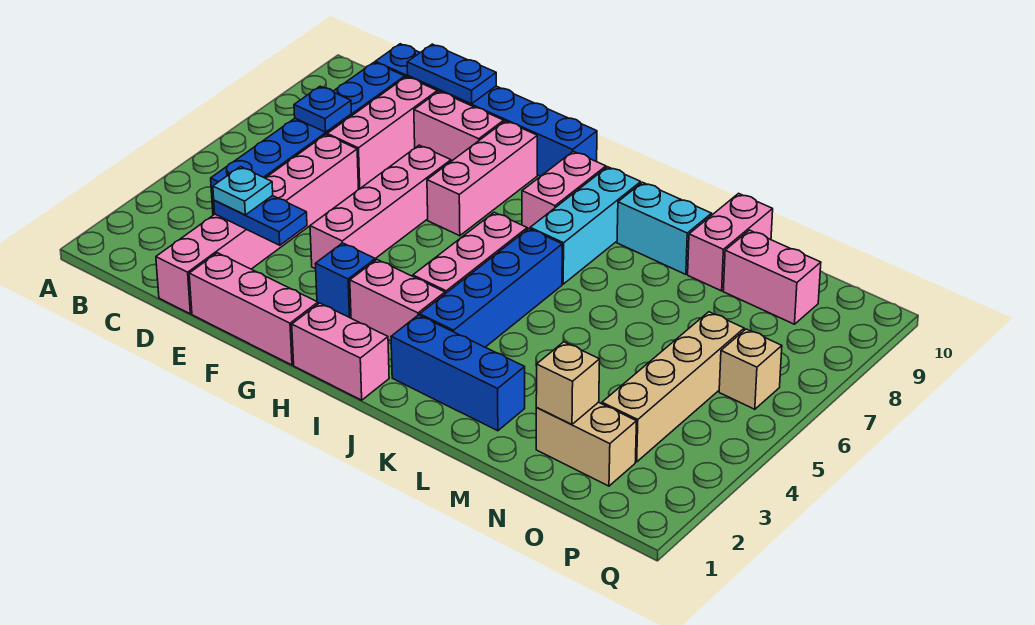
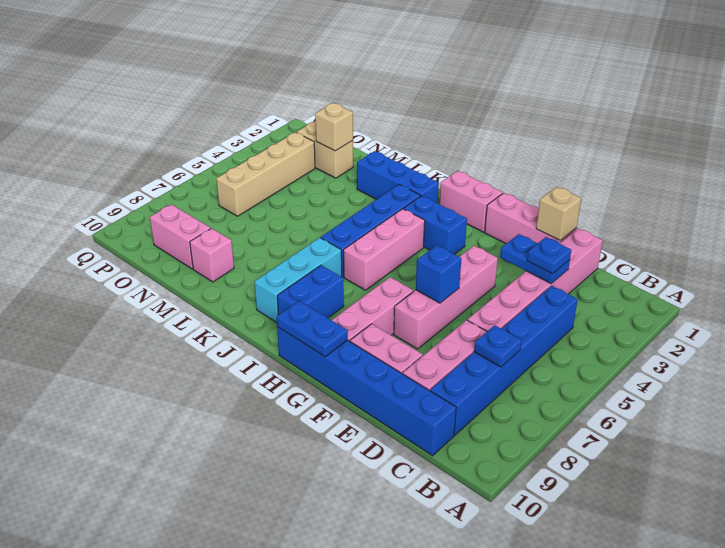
cyan 1x1 plate [213,167,273,215] -> blue 1x1 plate [527,237,571,274]
blue 1x2 plate [407,44,496,104] -> blue 1x2 plate moved to [277,301,348,357]
blue 1x1 brick [315,243,375,318] -> blue 1x1 brick moved to [416,245,461,303]
pink 1x2 brick [350,260,445,341] -> blue 1x2 brick [404,196,467,254]
pink 1x2 brick [522,151,606,229] -> blue 1x2 brick [277,265,344,318]
cyan 1x2 brick [617,182,712,274] -> none
pink 1x2 brick [688,193,773,291] -> pink 1x1 brick [190,228,234,282]
tan 1x1 brick [719,329,782,409] -> tan 1x1 brick moved to [536,187,581,241]

